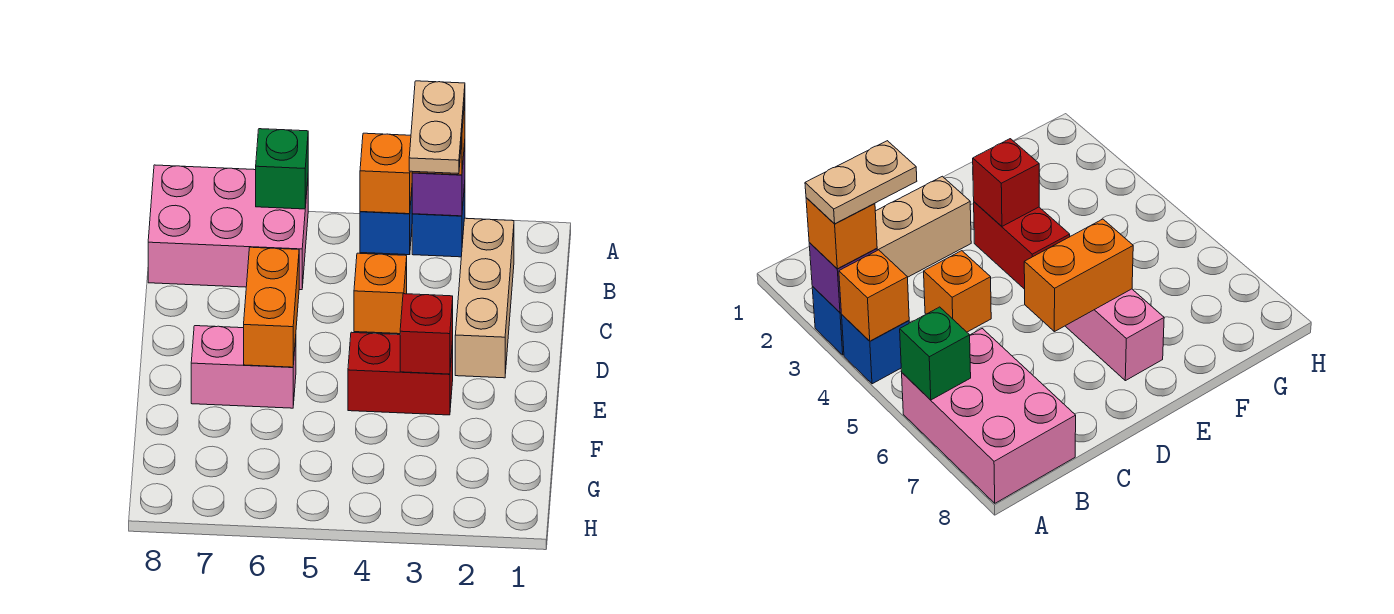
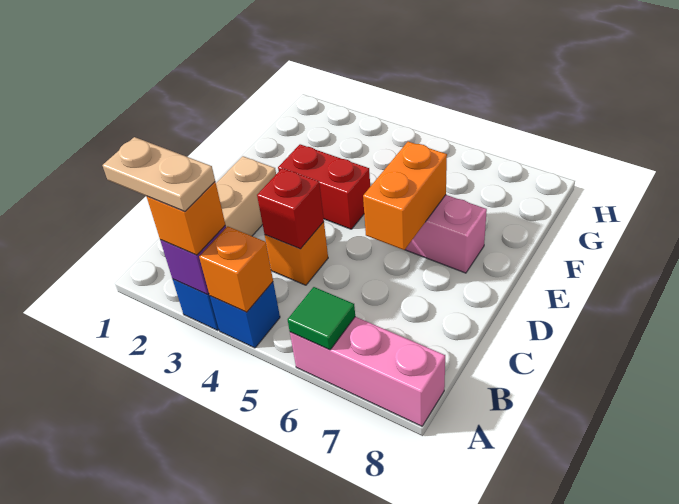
tan 1x2 plate [409,81,465,174] -> tan 1x2 plate turned to [103,137,215,212]
pink 2x3 brick [148,165,308,290] -> pink 1x3 brick [290,317,445,426]
green 1x1 brick [256,129,308,209] -> green 1x1 tile [288,287,355,350]
red 1x1 brick [400,293,453,374] -> red 1x1 brick moved to [257,168,324,249]

